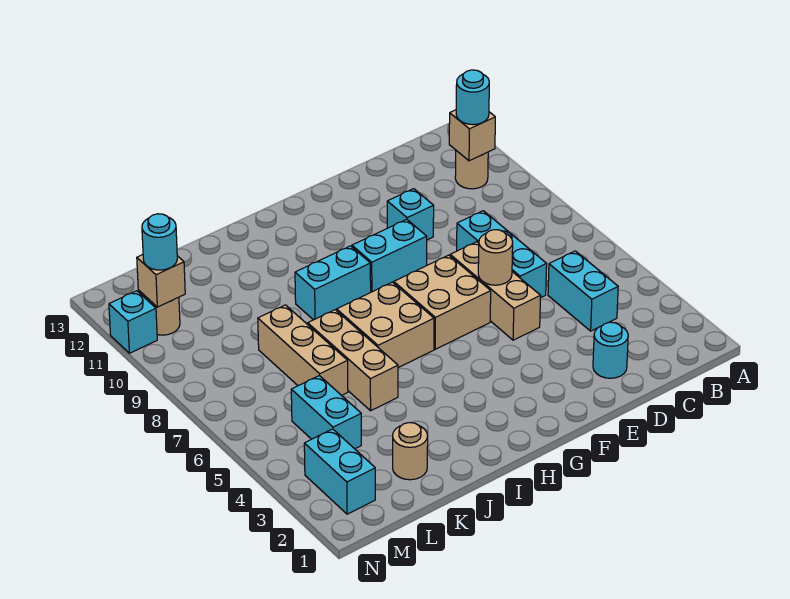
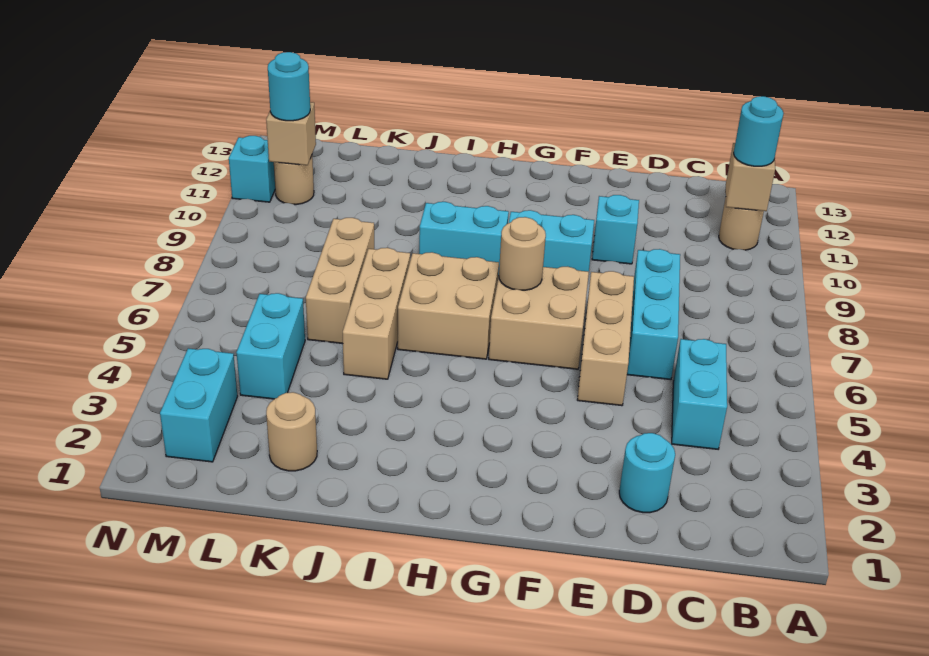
tan 1x1 round brick [478,230,513,285] -> tan 1x1 round brick moved to [499,217,546,290]

